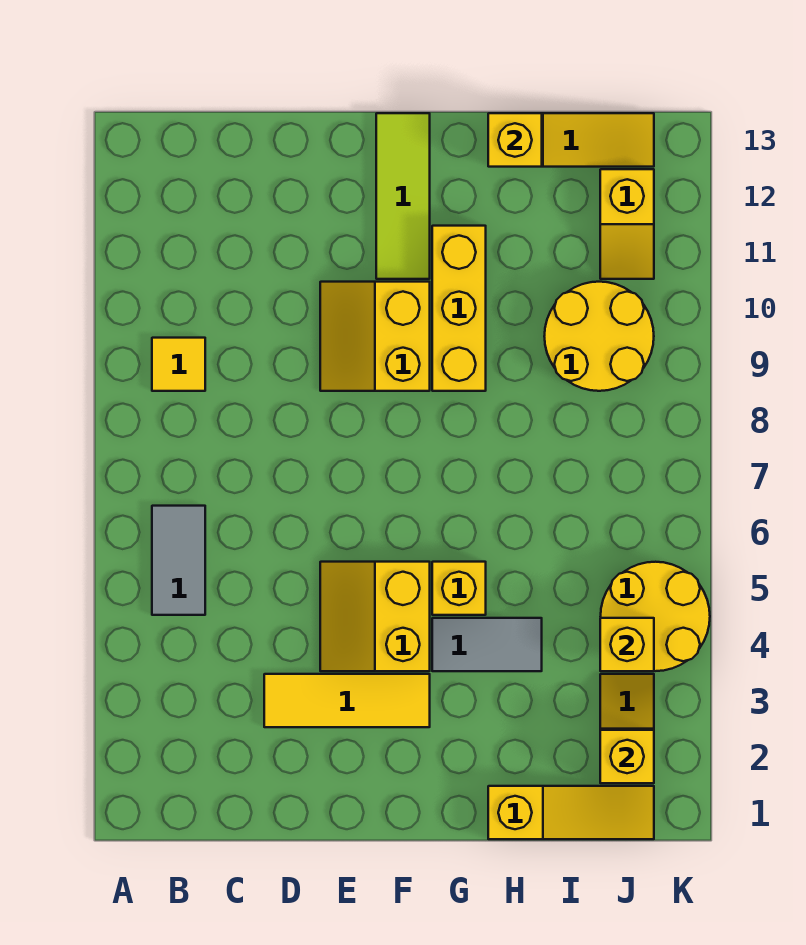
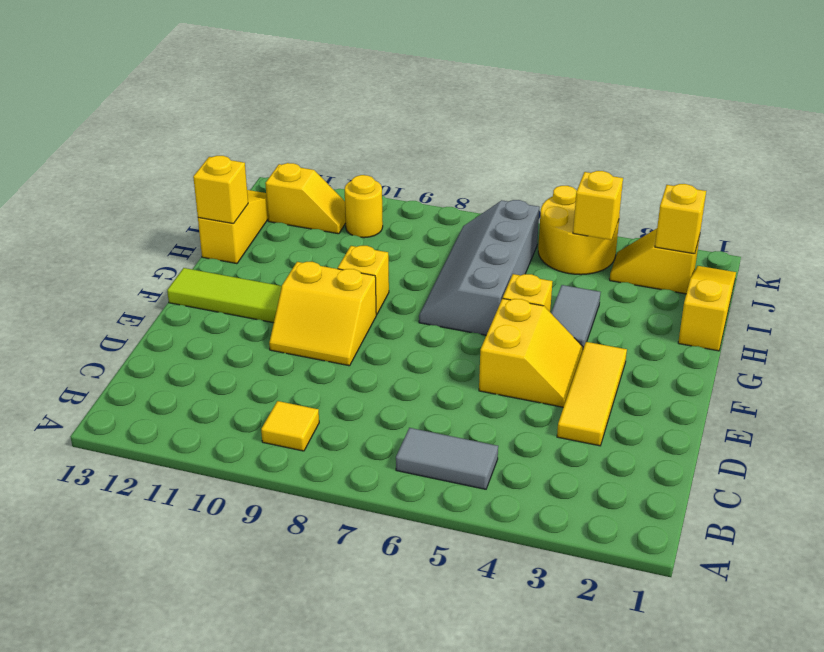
yellow 2x2 slope [320,562,430,671] -> yellow 2x2 slope turned to [479,298,583,407]
none -> grey 2x4 slope [419,200,540,335]
yellow 1x3 brick [432,226,486,391] -> yellow 1x1 brick [338,246,389,315]
yellow 2x2 round brick [544,282,654,391] -> yellow 1x1 round brick [345,175,383,238]

